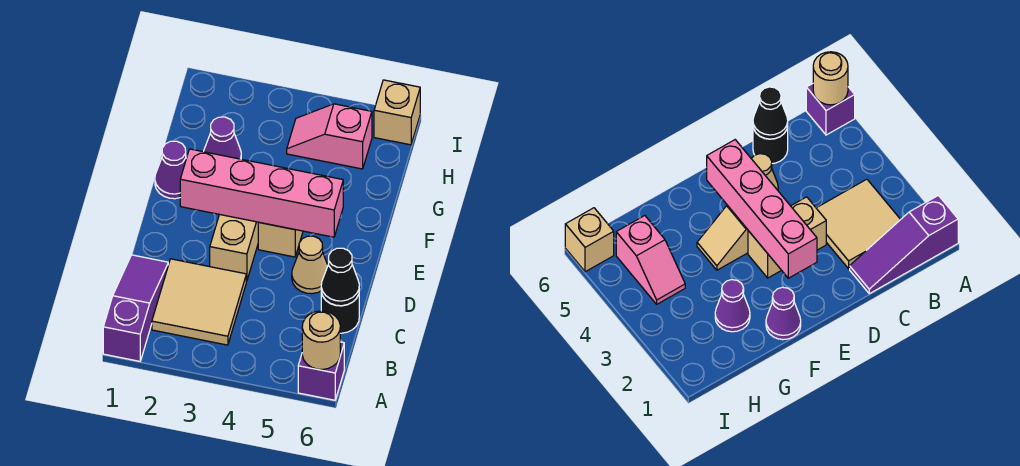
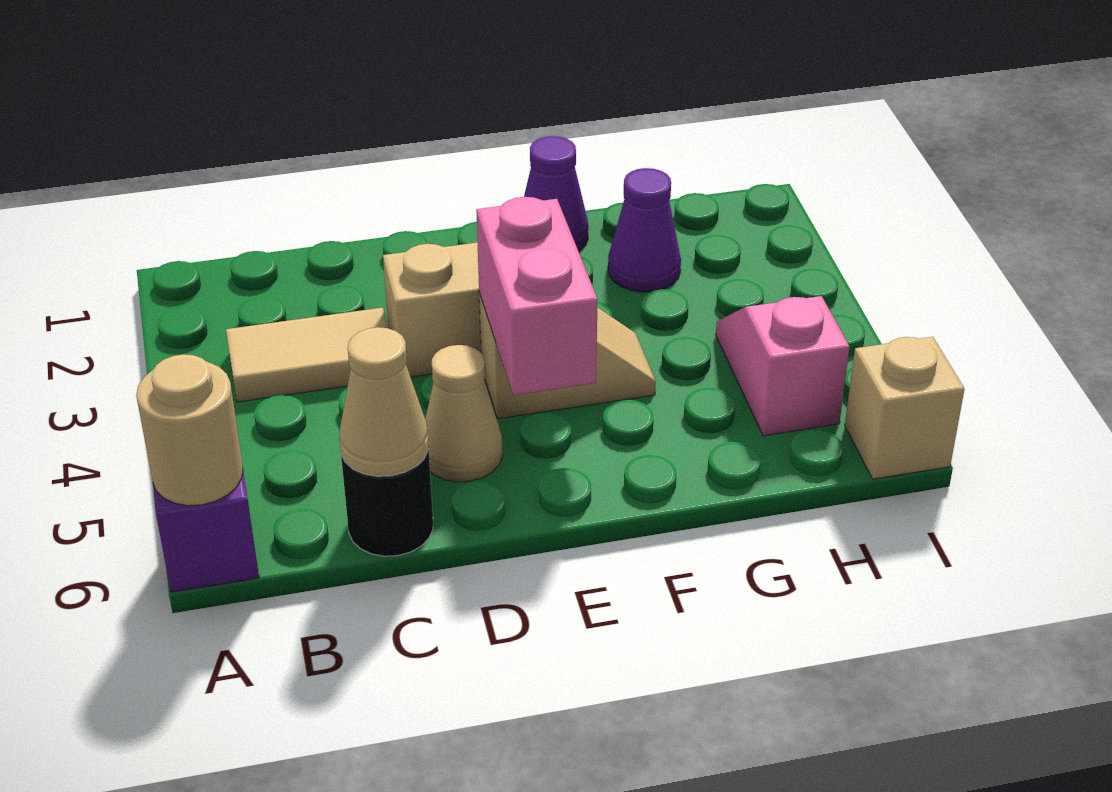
purple 1x3 slope [103,255,168,361] -> none
tan 2x2 tile [152,259,246,345] -> tan 1x2 tile [226,308,388,402]
black 1x1 cone [321,248,359,306] -> tan 1x1 cone [339,327,428,476]
pink 1x4 brick [180,149,343,237] -> pink 1x2 brick [476,197,598,395]

